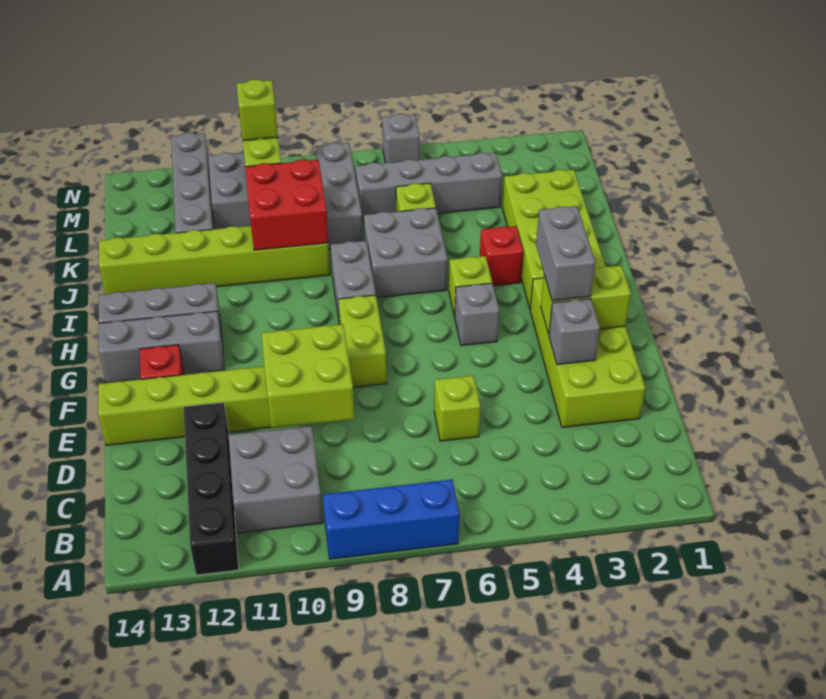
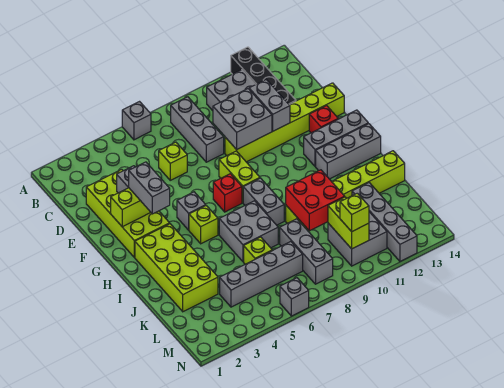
none -> grey 1x1 brick [122,102,151,140]
blue 1x3 brick [323,480,459,559] -> none
none -> grey 1x3 brick [171,97,224,162]
lime 2x2 brick [261,324,354,428] -> grey 2x2 brick [213,89,272,149]
none -> grey 1x2 brick [249,80,290,131]
red 1x1 brick [480,226,523,286] -> red 1x1 brick moved to [213,174,242,212]

